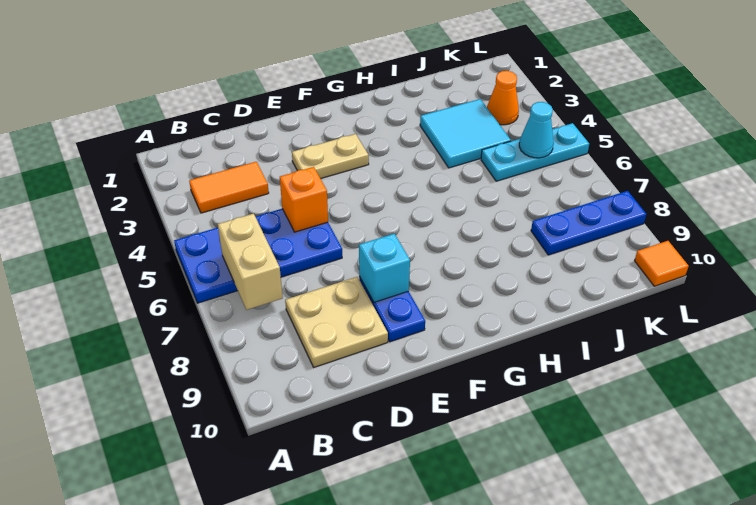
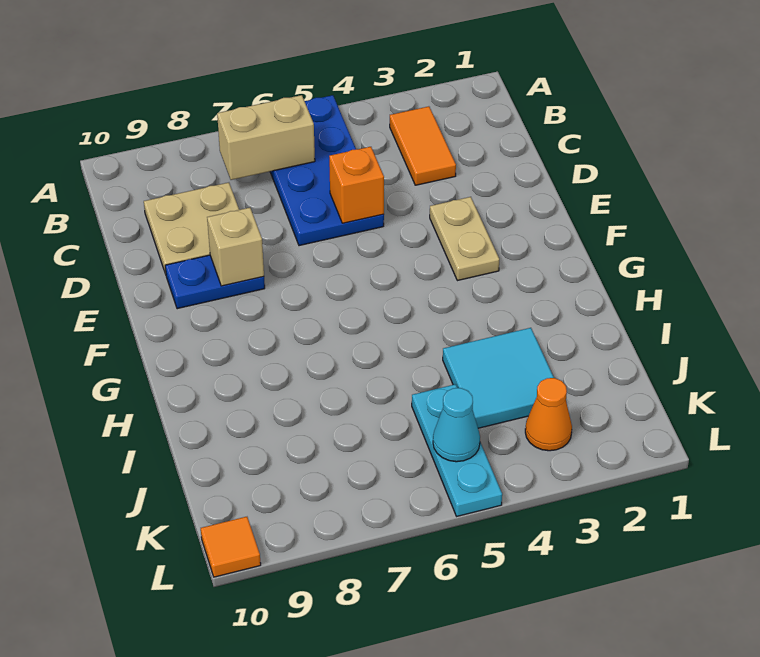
cyan 1x1 brick [359,234,410,302] -> tan 1x1 brick [207,208,264,286]
blue 1x3 plate [531,191,646,255] -> none

